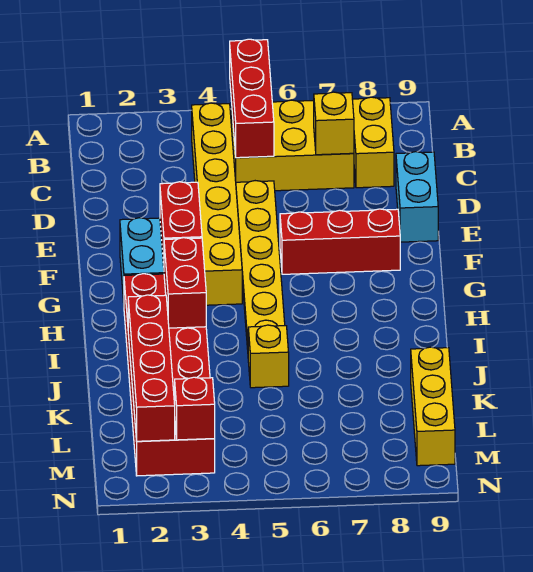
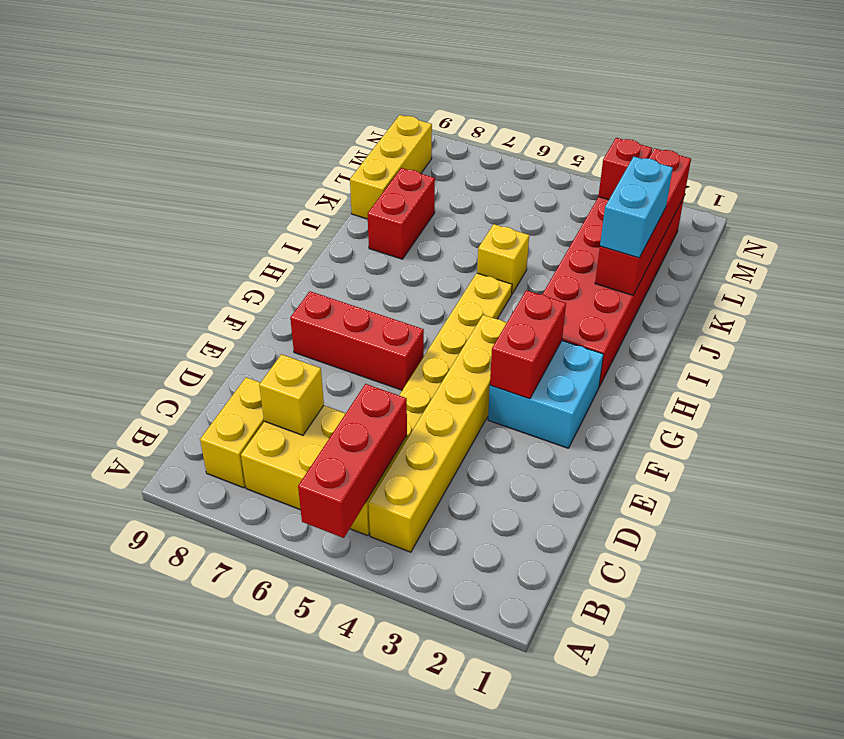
cyan 1x2 brick [396,152,438,242] -> cyan 1x2 brick moved to [600,157,673,258]
red 1x2 brick [164,238,206,328] -> red 1x2 brick moved to [368,168,435,259]

